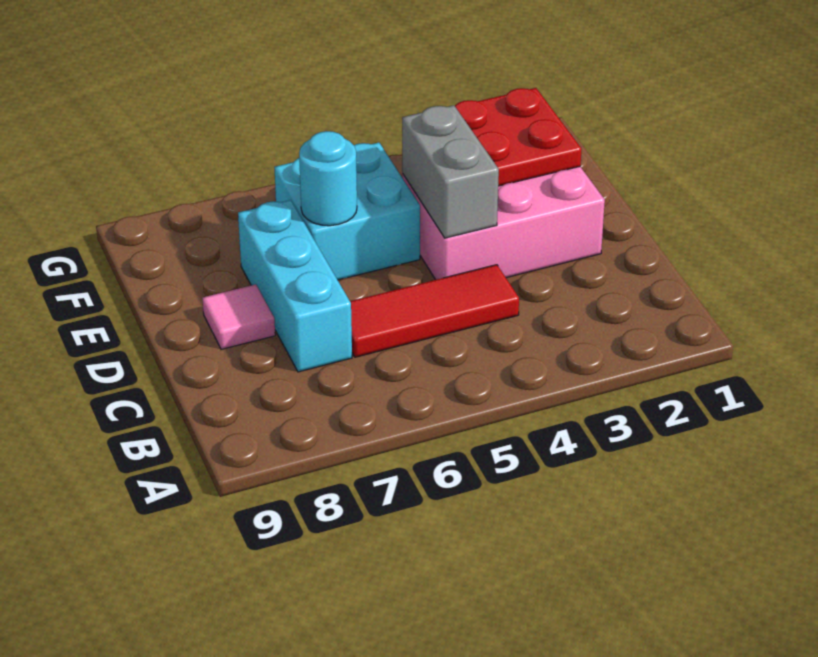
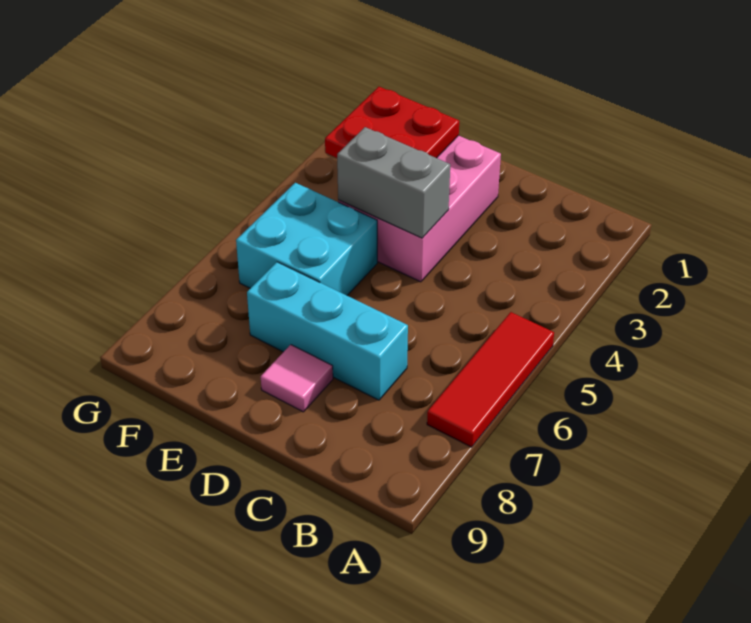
red 1x3 tile [350,265,519,357] -> red 1x3 tile moved to [427,312,554,447]
cyan 1x1 round brick [299,131,357,226] -> none

